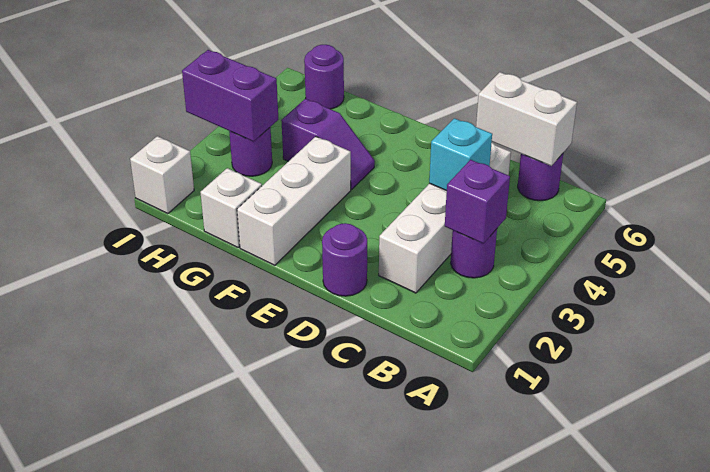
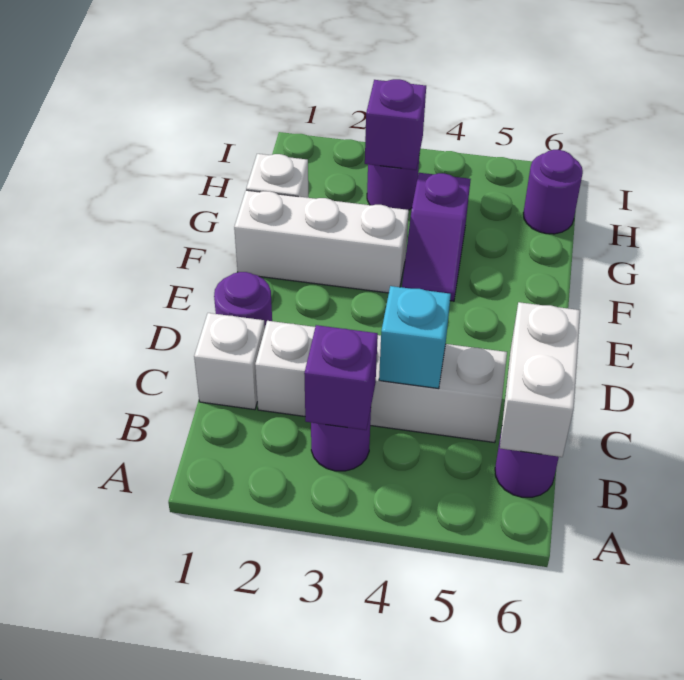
purple 1x2 brick [182,50,278,141] -> purple 1x1 brick [365,79,426,170]
white 1x1 brick [130,136,194,214] -> white 1x1 brick moved to [194,313,265,410]

